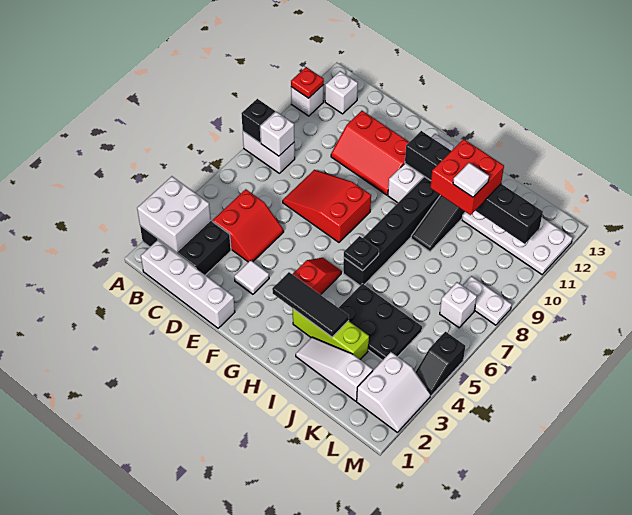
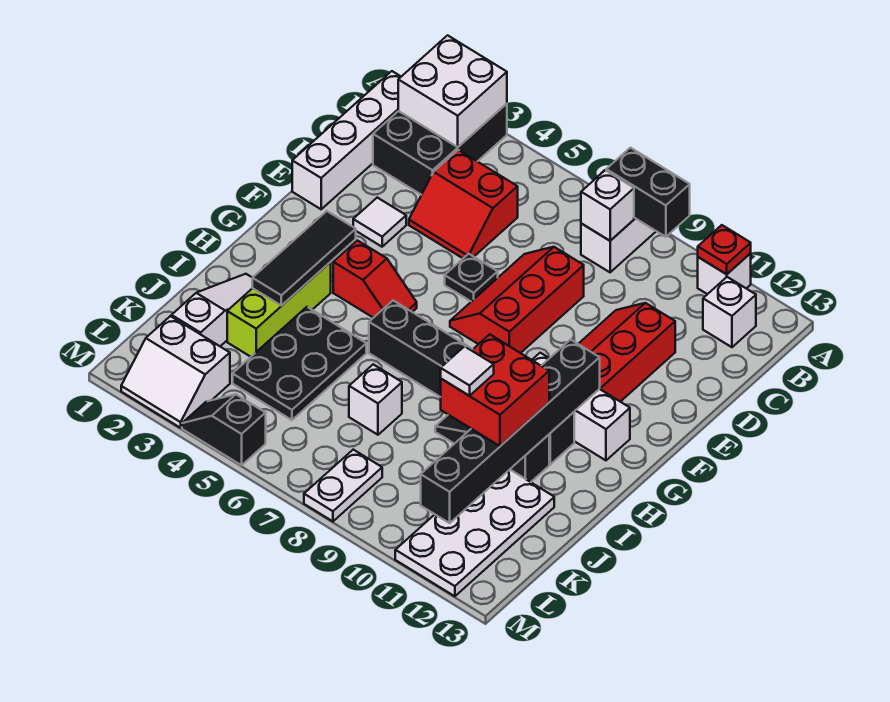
black 1x1 brick [241,99,275,143] -> black 1x2 brick [606,148,690,237]
red 2x3 slope [283,170,371,242] -> red 2x3 slope turned to [450,247,584,353]
black 1x1 plate [344,236,379,271] -> black 1x1 plate moved to [445,254,498,301]
white 1x1 brick [440,282,477,328] -> white 1x1 brick moved to [349,364,402,435]

